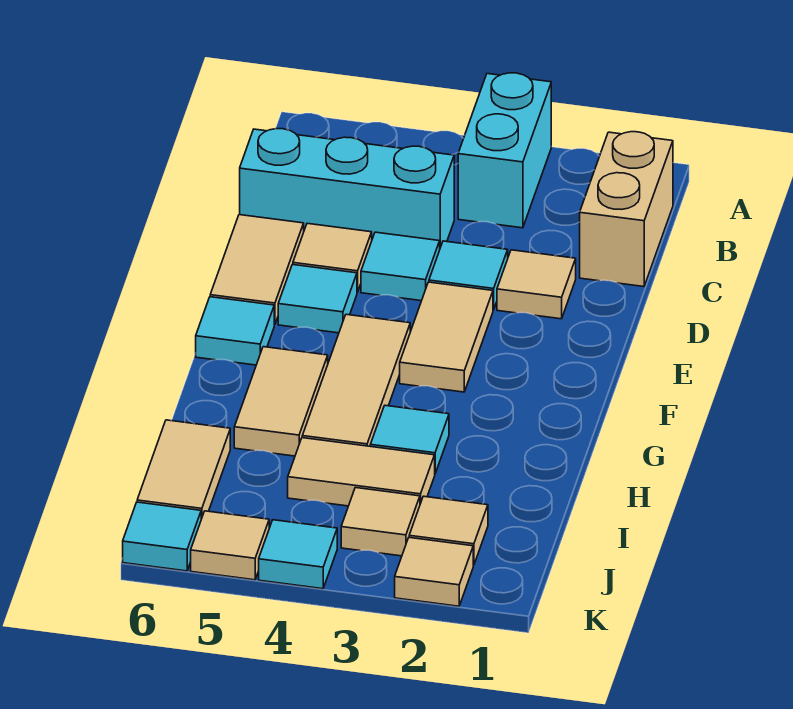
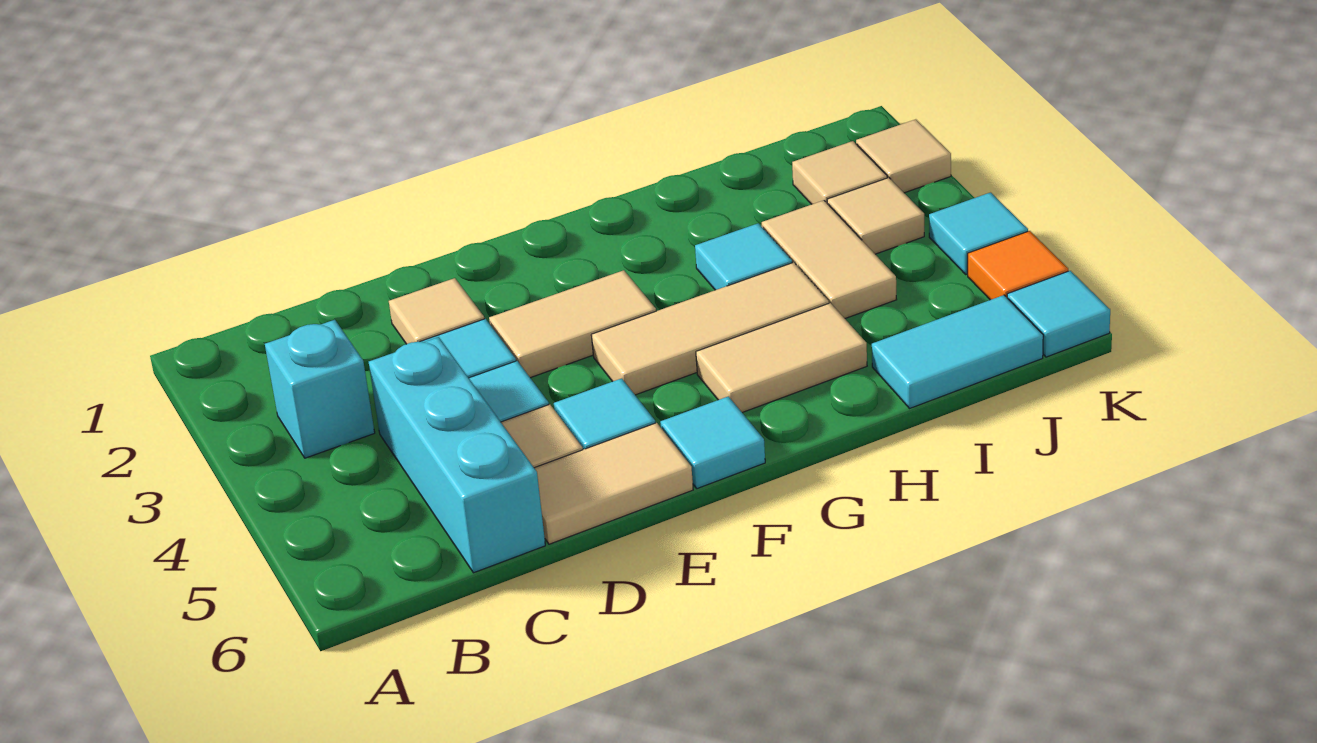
cyan 1x2 brick [458,73,551,228] -> cyan 1x1 brick [265,320,375,458]
tan 1x2 brick [580,132,673,287] -> none
tan 1x2 tile [137,420,230,519] -> cyan 1x2 tile [872,295,1043,408]
tan 1x1 tile [191,511,269,580] -> orange 1x1 tile [968,231,1068,300]

